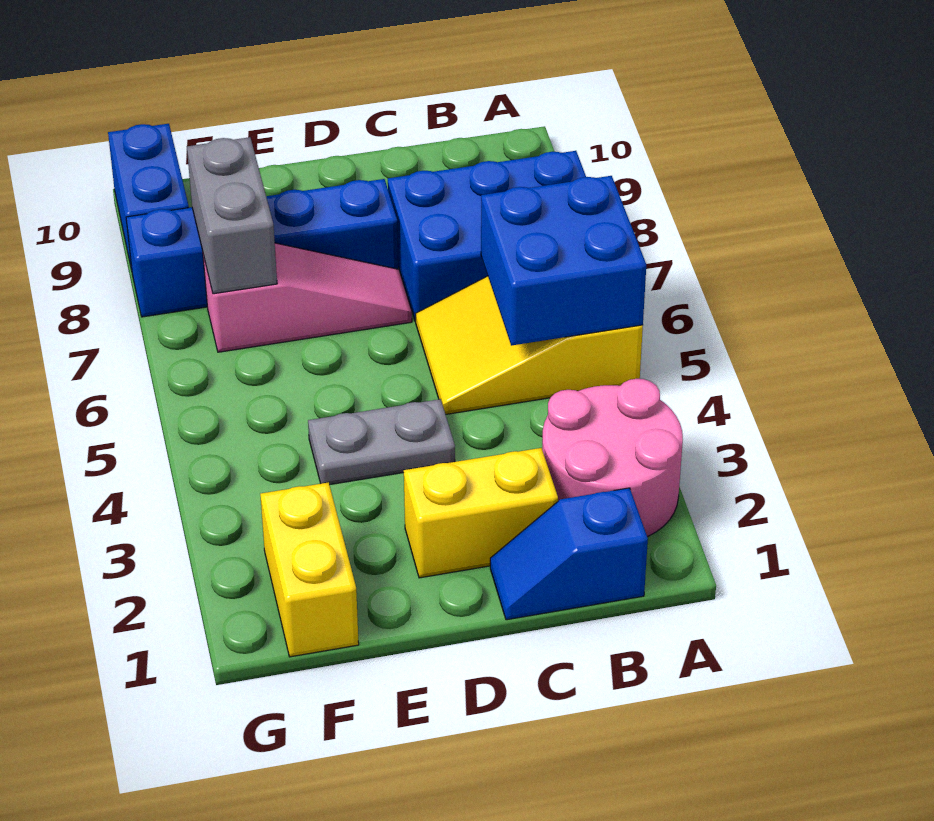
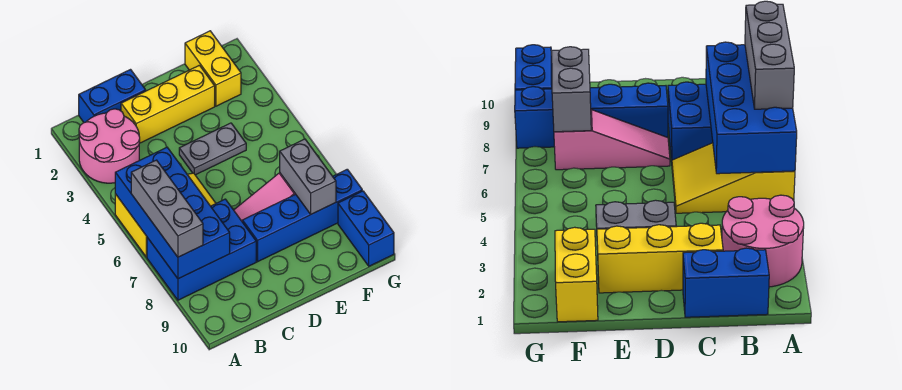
blue 2x2 brick [481,176,646,346] -> blue 2x4 brick [115,147,230,279]
none -> grey 1x3 brick [131,160,203,257]
blue 1x2 slope [490,488,648,620] -> blue 1x2 brick [79,70,146,123]
yellow 1x2 brick [404,448,558,578] -> yellow 1x3 brick [121,65,215,143]

